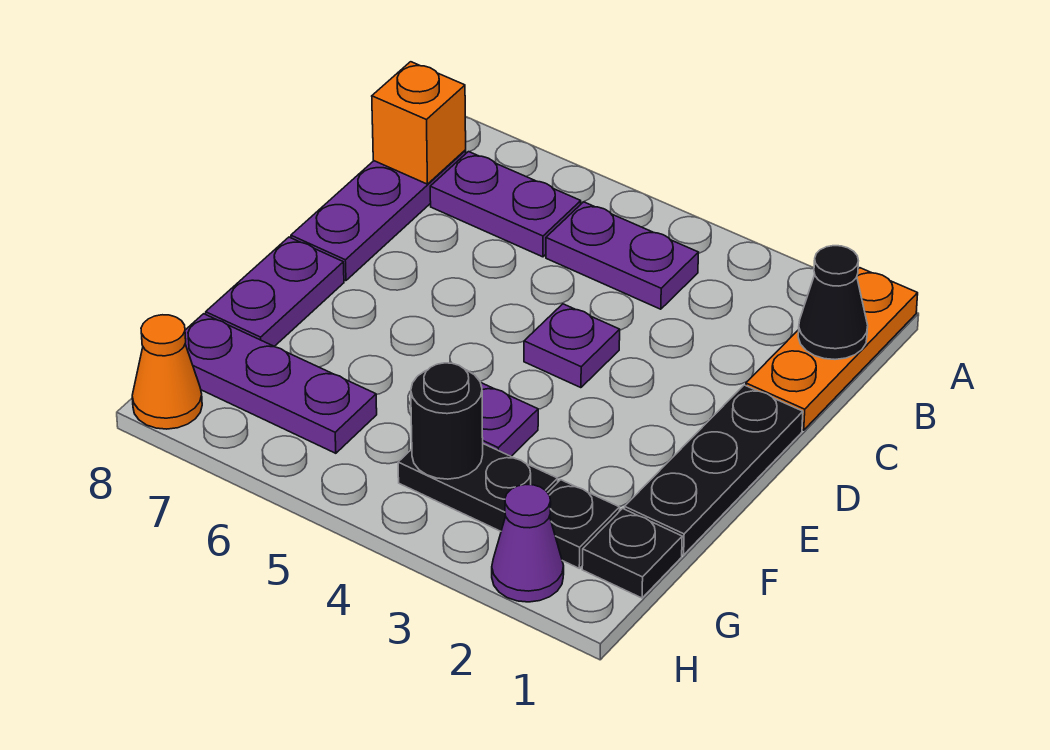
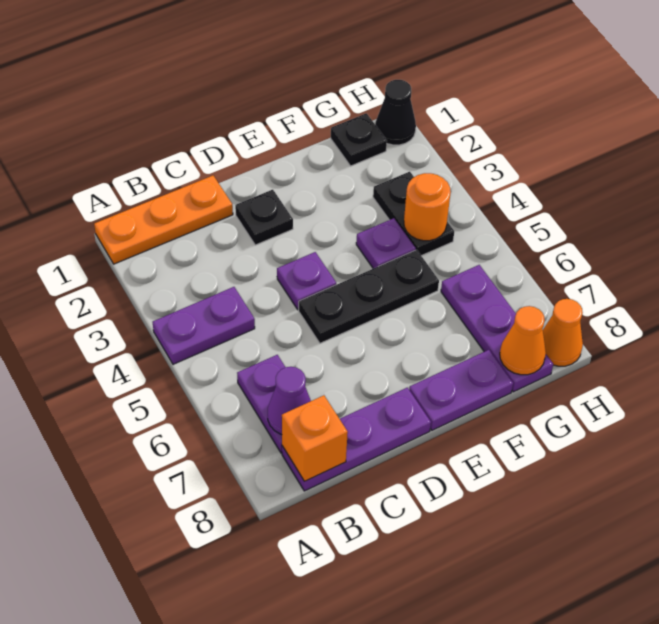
black 1x1 cone [798,246,868,359] -> black 1x1 cone moved to [375,80,416,145]
purple 1x2 plate [546,202,698,309] -> purple 1x2 plate turned to [153,287,255,364]
black 1x3 plate [625,385,803,555] -> black 1x3 plate moved to [299,250,439,343]
black 1x1 plate [548,480,620,568] -> black 1x1 plate moved to [235,190,293,245]
black 1x1 round brick [411,363,483,479] -> orange 1x1 round brick [404,173,451,241]
none -> orange 1x1 cone [500,306,546,375]
purple 1x1 cone [492,484,564,602] -> purple 1x1 cone moved to [268,367,311,435]

